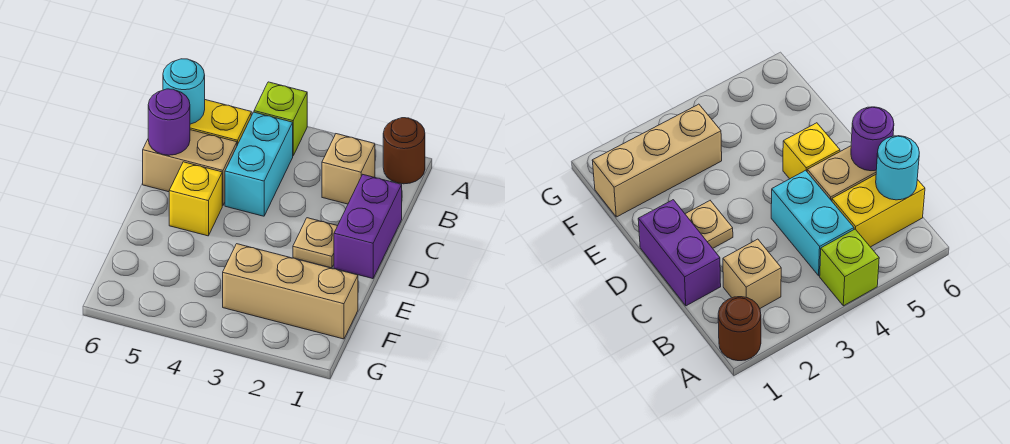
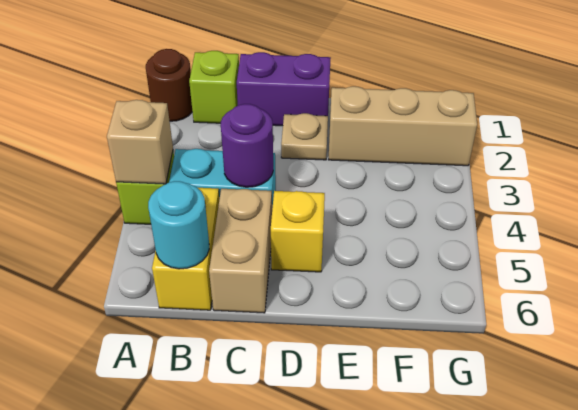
none -> lime 1x1 brick [189,51,239,123]
tan 1x1 brick [322,134,375,204] -> tan 1x1 brick moved to [107,100,173,184]
purple 1x1 round brick [148,89,190,155] -> purple 1x1 round brick moved to [221,104,273,187]
tan 1x3 brick [223,244,358,339] -> tan 1x3 brick turned to [328,86,477,166]

